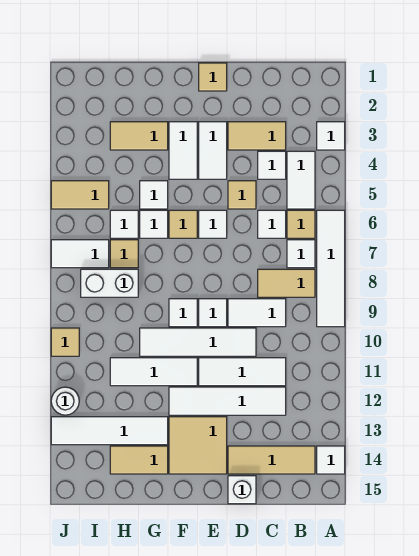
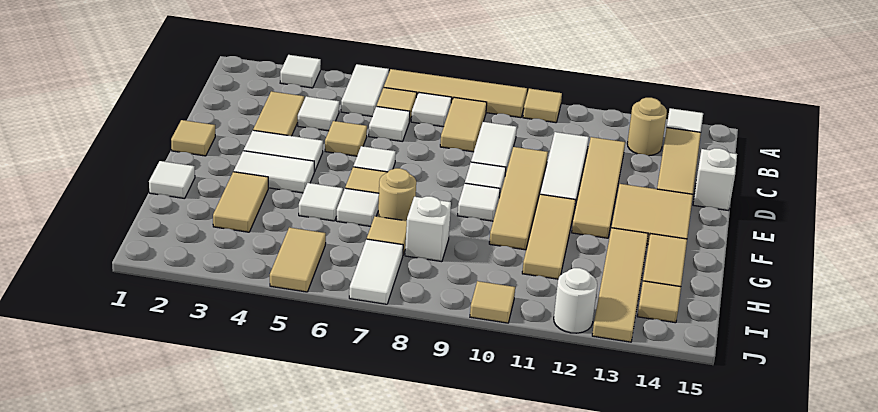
white 1x4 tile [317,210,345,327] -> tan 1x4 tile [384,69,527,118]
none -> tan 1x1 tile [523,89,562,123]
white 1x2 tile [287,151,315,209] -> white 1x2 tile turned to [341,64,389,116]
none -> tan 1x1 round brick [627,98,667,156]
white 1x4 tile [169,387,286,415] -> tan 1x4 tile [572,137,625,238]
white 1x4 tile [140,328,256,356] -> tan 1x4 tile [489,147,548,250]
white 1x3 tile [110,358,197,386] -> tan 1x3 tile [522,194,576,279]
none -> tan 1x1 round brick [378,168,416,221]
white 1x4 tile [51,417,168,445] -> tan 1x4 tile [592,228,648,342]
white 1x1 tile [110,210,138,238] -> white 1x1 tile moved to [149,161,195,199]
white 1x2 brick [81,269,138,297] -> white 1x1 brick [405,196,451,262]
none -> tan 1x1 tile [637,281,681,323]

